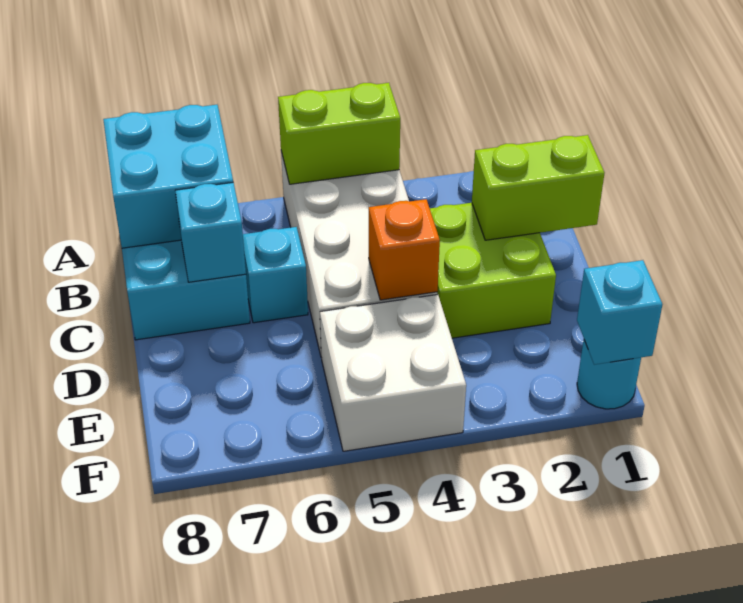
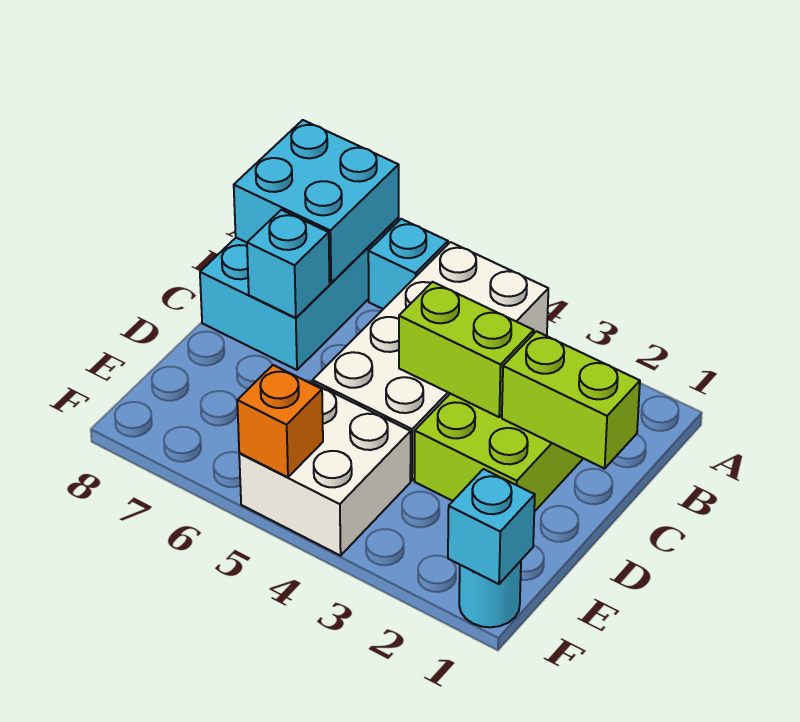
lime 1x2 brick [278,83,400,184] -> lime 1x2 brick moved to [399,282,534,417]
cyan 1x1 brick [243,227,308,323] -> cyan 1x1 brick moved to [368,219,448,309]
orange 1x1 brick [369,199,440,300] -> orange 1x1 brick moved to [237,365,323,477]

